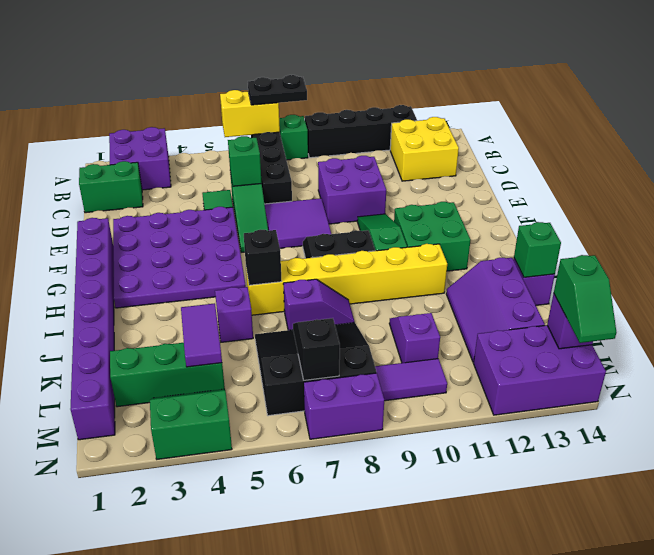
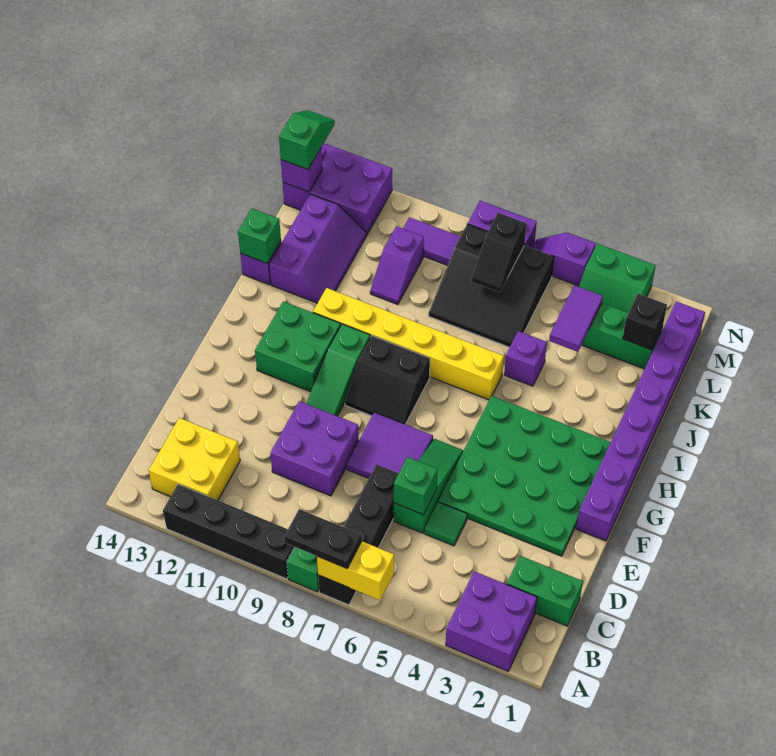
purple 4x4 plate [113,207,246,308] -> green 4x4 plate [439,396,611,556]
black 1x1 brick [244,230,282,285] -> black 1x1 brick moved to [623,294,667,350]
purple 1x2 slope [283,279,355,330] -> purple 1x2 slope moved to [532,233,596,286]

